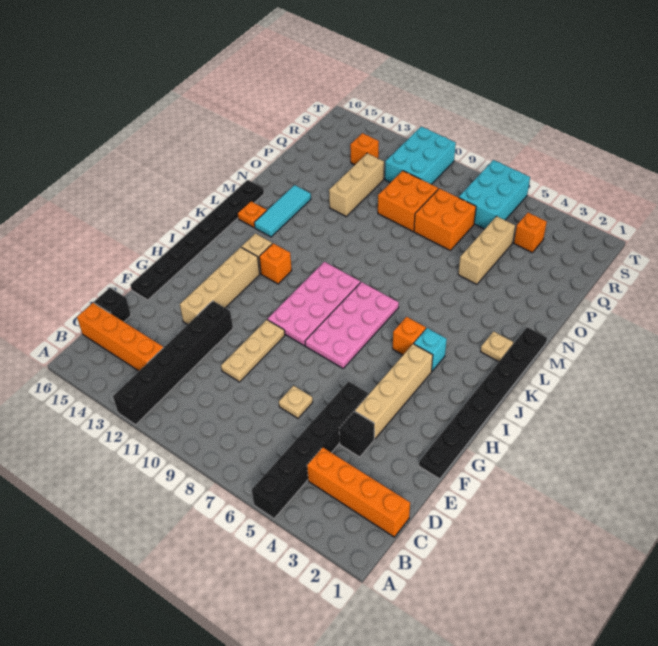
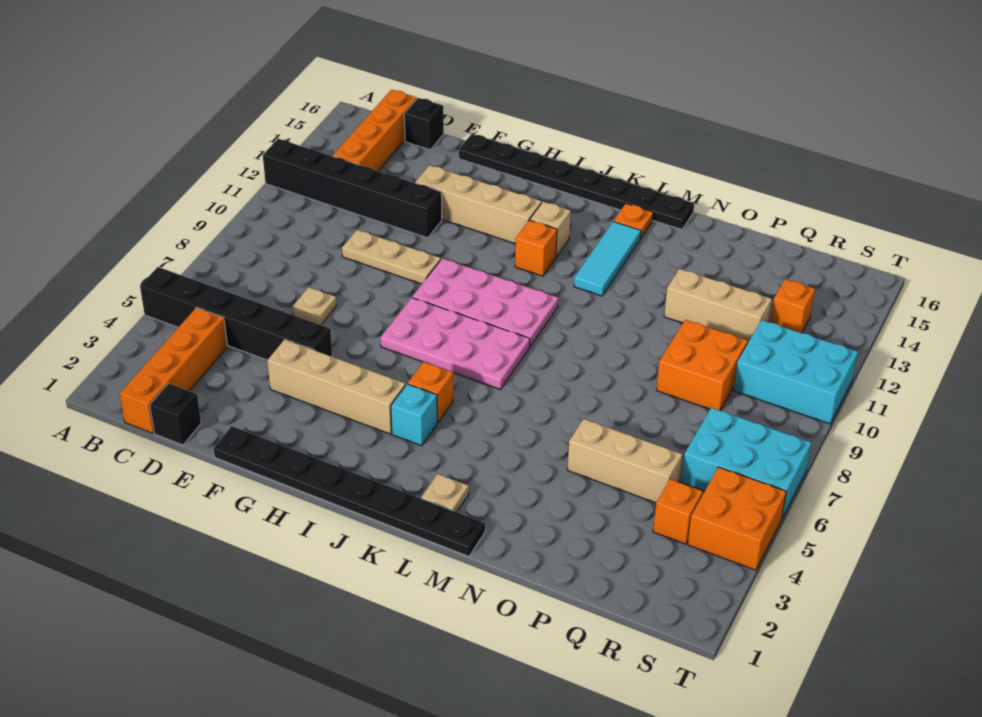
black 1x1 brick [339,411,374,457] -> black 1x1 brick moved to [150,383,201,445]
cyan 1x3 tile [254,185,311,237] -> cyan 1x3 tile turned to [574,221,641,296]
orange 2x2 brick [414,188,476,251] -> orange 2x2 brick moved to [688,467,786,570]

